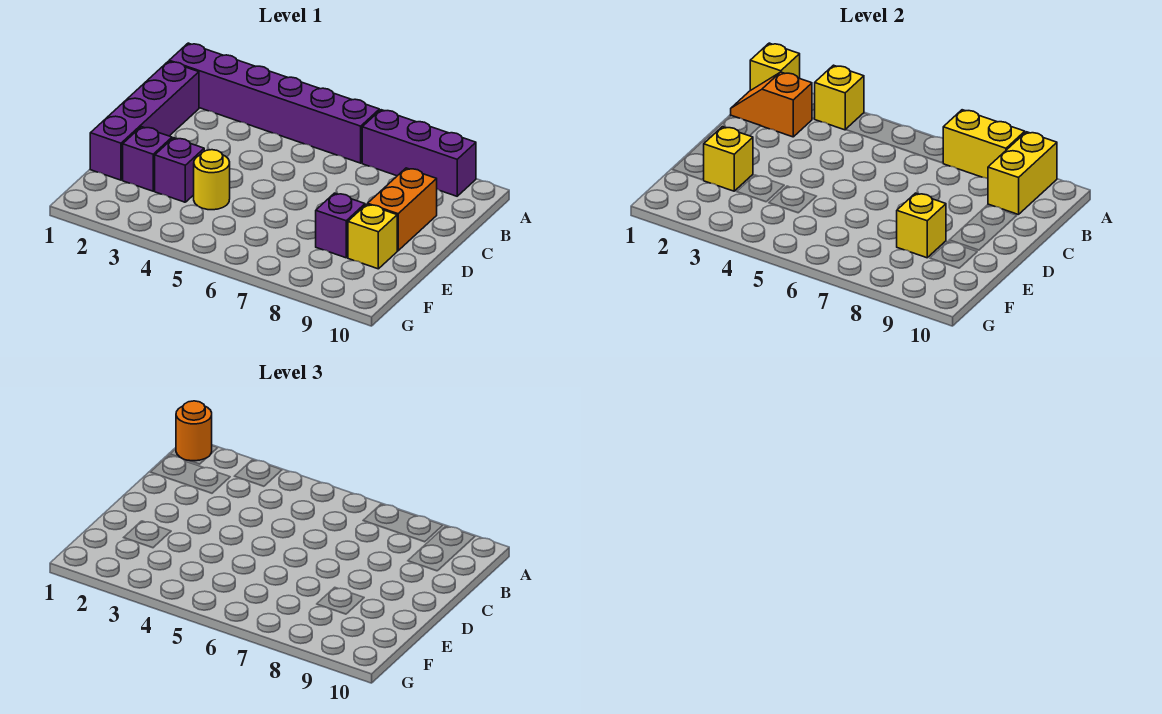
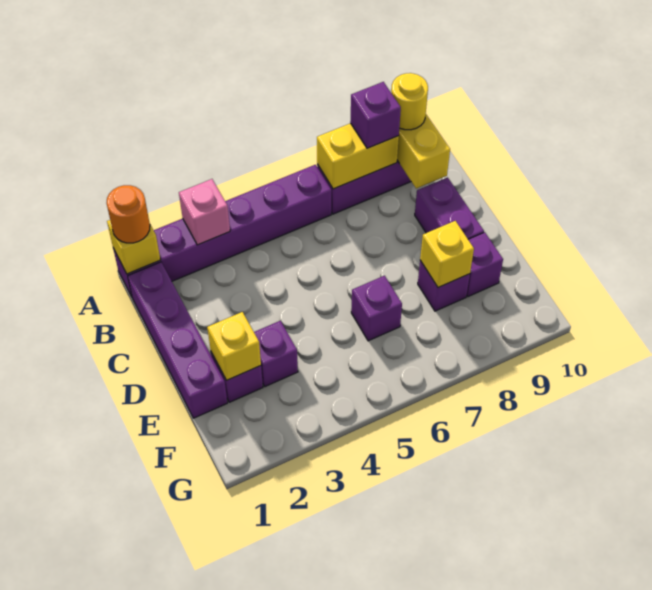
yellow 1x1 brick [815,65,864,130] -> pink 1x1 brick [179,179,230,245]
none -> purple 1x1 brick [350,82,401,148]
orange 1x2 slope [731,72,812,137] -> none
orange 1x2 brick [368,168,437,251] -> purple 1x2 brick [415,177,484,239]
yellow 1x1 round brick [194,150,230,210] -> yellow 1x1 round brick moved to [391,73,428,130]
none -> purple 1x1 brick [351,276,402,341]
yellow 1x1 brick [348,204,397,269] -> purple 1x1 brick [467,232,503,297]

